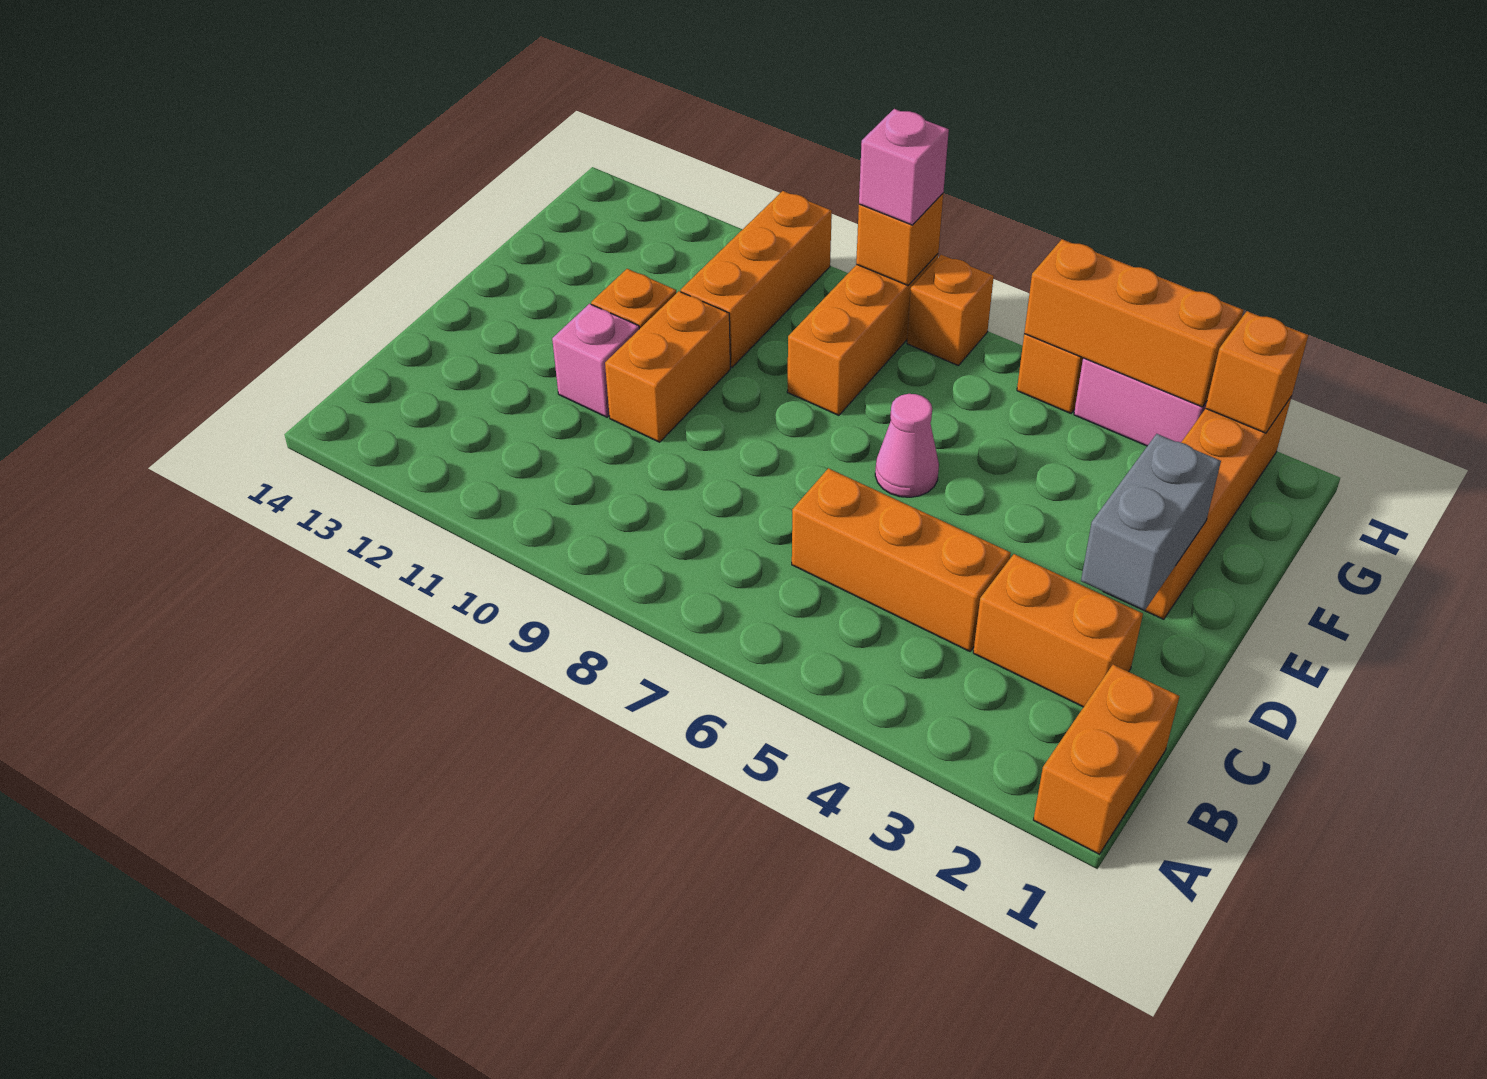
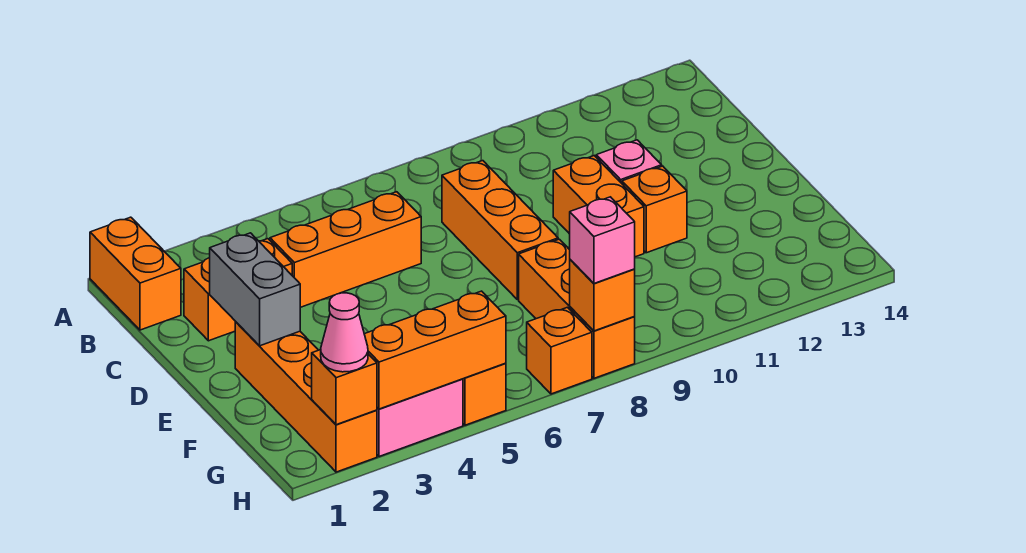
pink 1x1 cone [875,394,939,497] -> pink 1x1 cone moved to [321,293,368,372]
orange 1x3 brick [681,191,832,367] -> orange 1x3 brick moved to [442,161,558,300]

